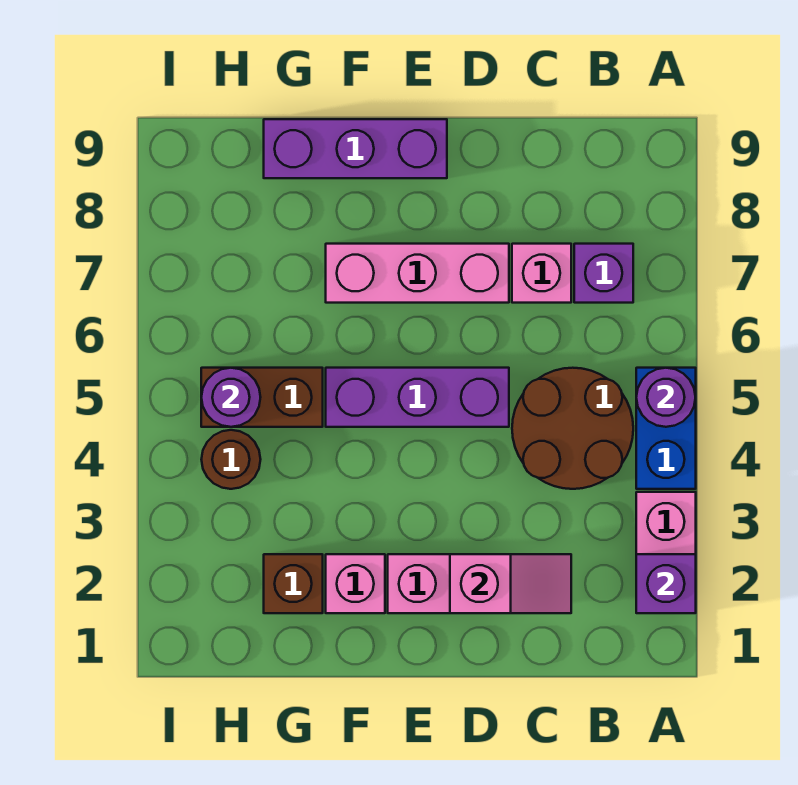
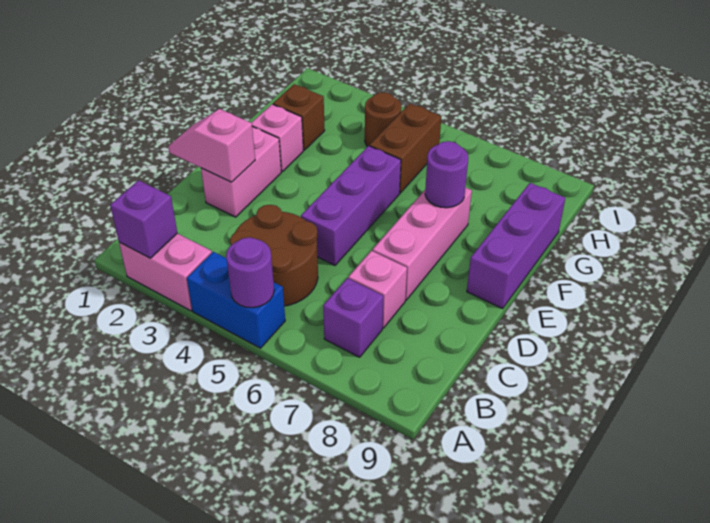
pink 1x2 slope [450,554,571,613] -> pink 1x2 slope turned to [168,109,255,182]
purple 1x1 round brick [201,368,261,427] -> purple 1x1 round brick moved to [425,141,468,208]

